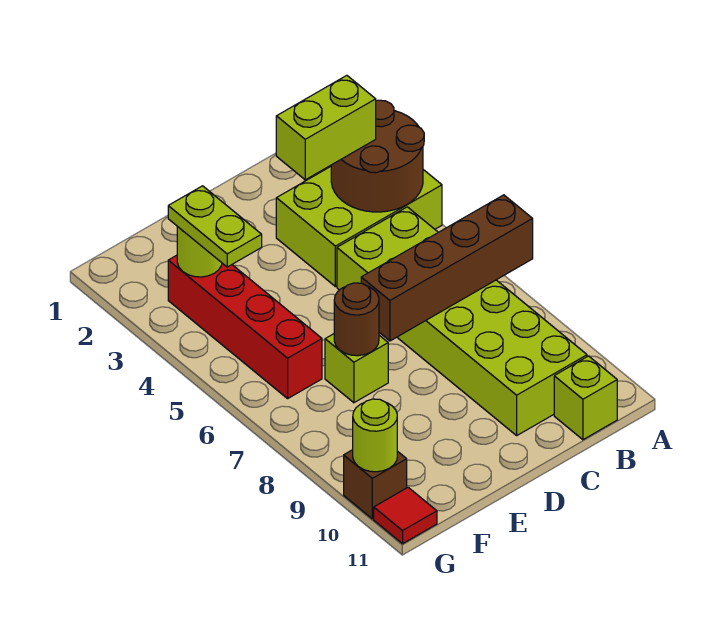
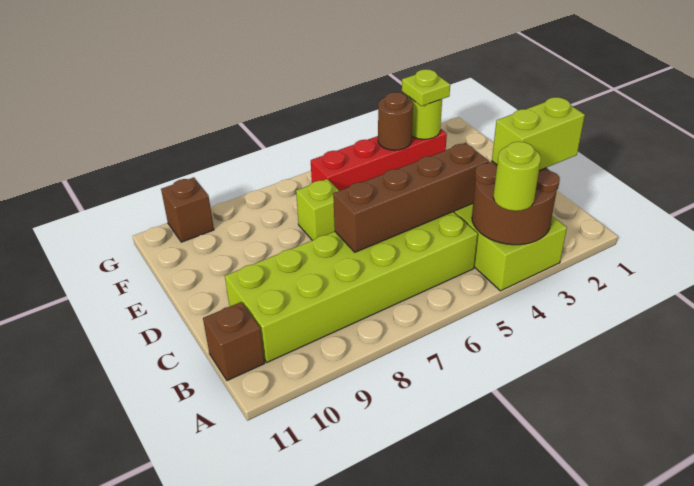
brown 1x4 brick [361,195,533,341] -> brown 1x4 brick turned to [333,143,489,252]
lime 1x2 brick [276,75,376,180] -> lime 1x2 brick turned to [492,97,585,171]
lime 1x1 brick [554,356,617,440] -> brown 1x1 brick [203,302,265,381]
brown 1x1 round brick [334,283,379,356] -> brown 1x1 round brick moved to [378,92,413,150]
lime 1x2 plate [168,186,262,267] -> lime 1x1 plate [402,69,450,106]
lime 1x1 round brick [353,399,397,472] -> lime 1x1 round brick moved to [493,142,541,211]
red 1x1 tile [374,488,437,544] -> none

